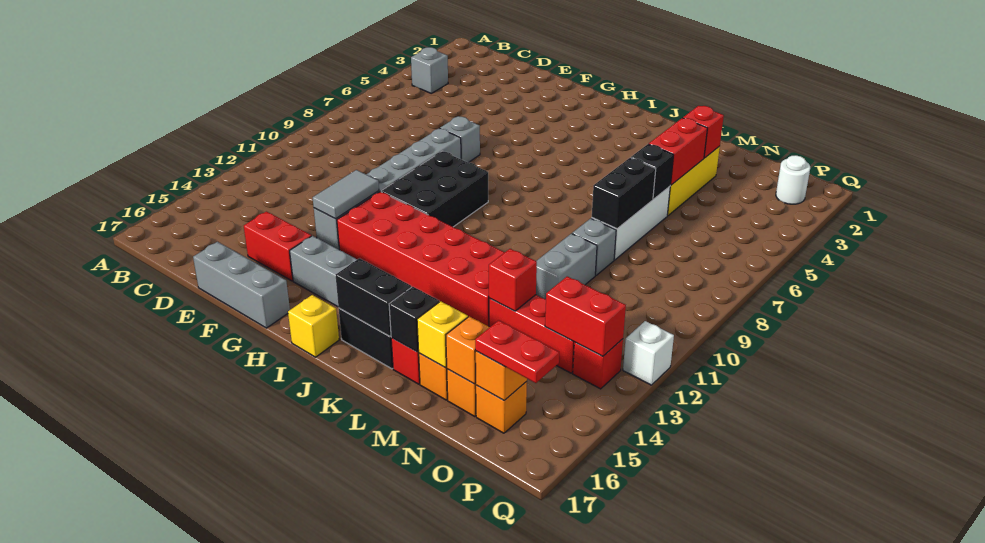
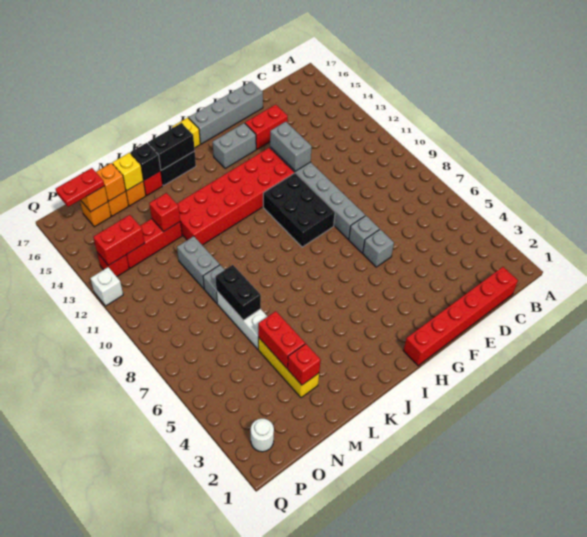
grey 1x1 brick [411,47,448,93] -> grey 1x1 brick moved to [363,229,394,267]
none -> red 1x6 brick [404,267,518,366]
grey 1x3 brick [193,242,290,328] -> grey 1x4 brick [189,81,263,144]
grey 1x2 tile [313,170,379,219] -> grey 1x2 brick [270,122,312,171]
black 1x1 brick [631,144,673,199] -> none

